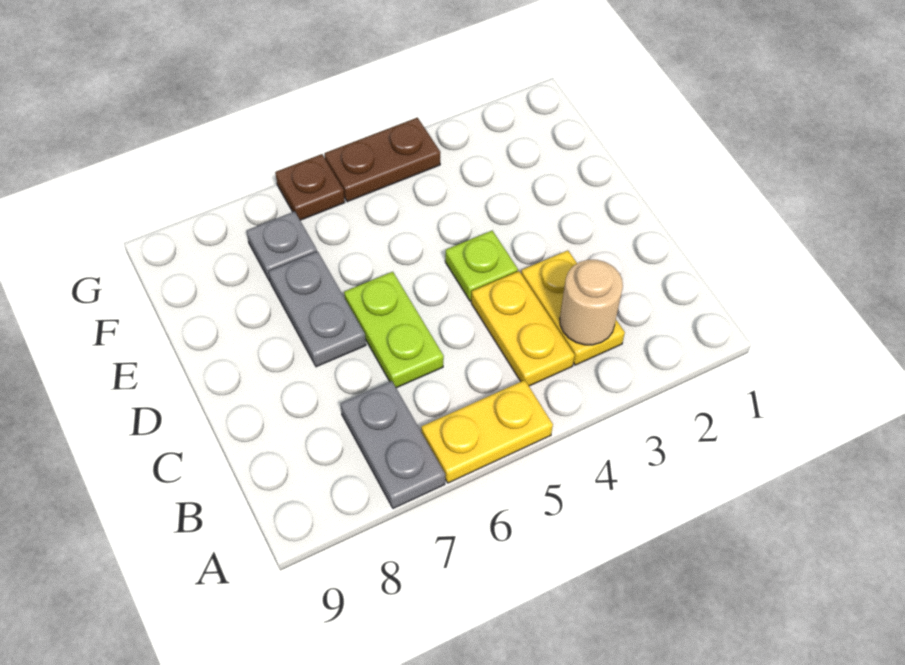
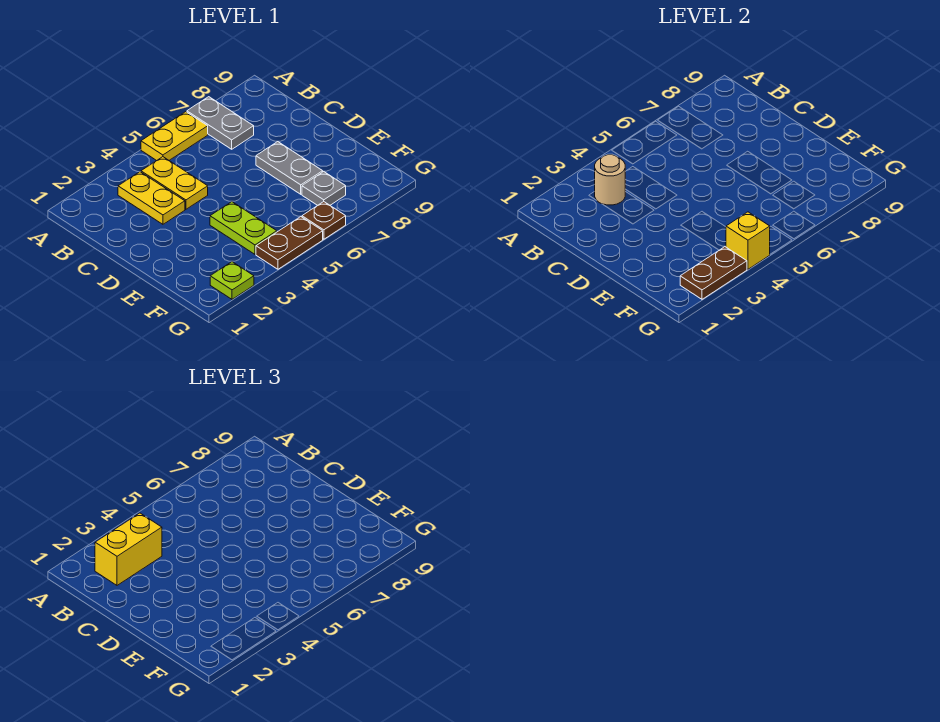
none -> yellow 1x2 brick [95,513,162,585]
lime 1x2 plate [344,272,444,388] -> lime 1x2 plate moved to [210,202,277,254]
lime 1x1 plate [445,231,518,301] -> lime 1x1 plate moved to [210,262,254,299]
none -> brown 1x2 plate [680,247,747,299]
none -> yellow 1x1 brick [726,212,770,269]

